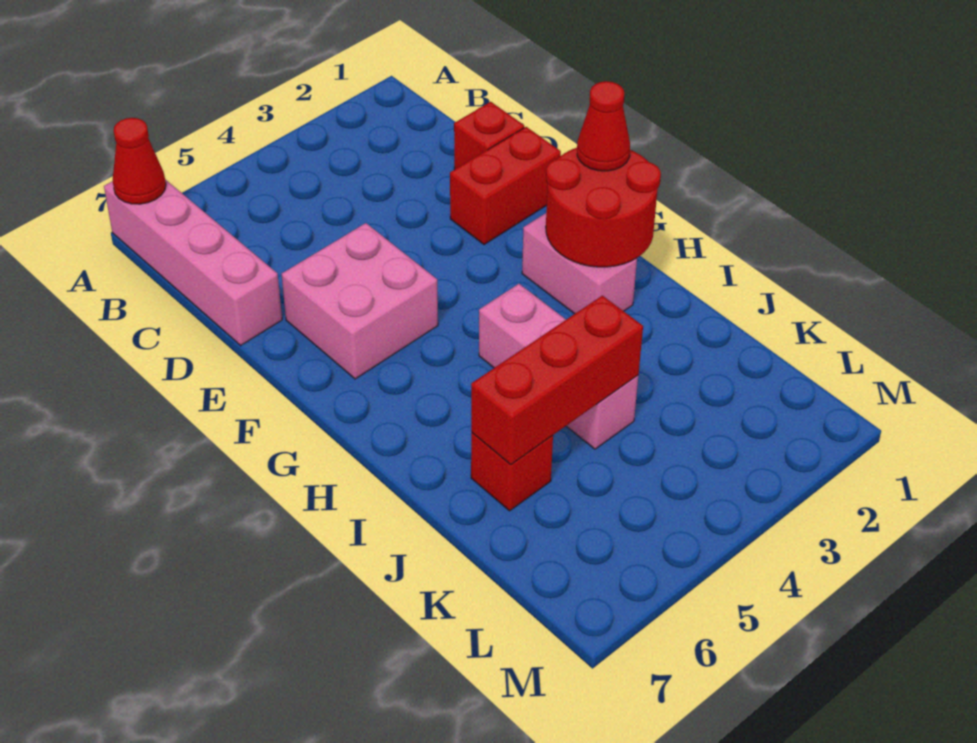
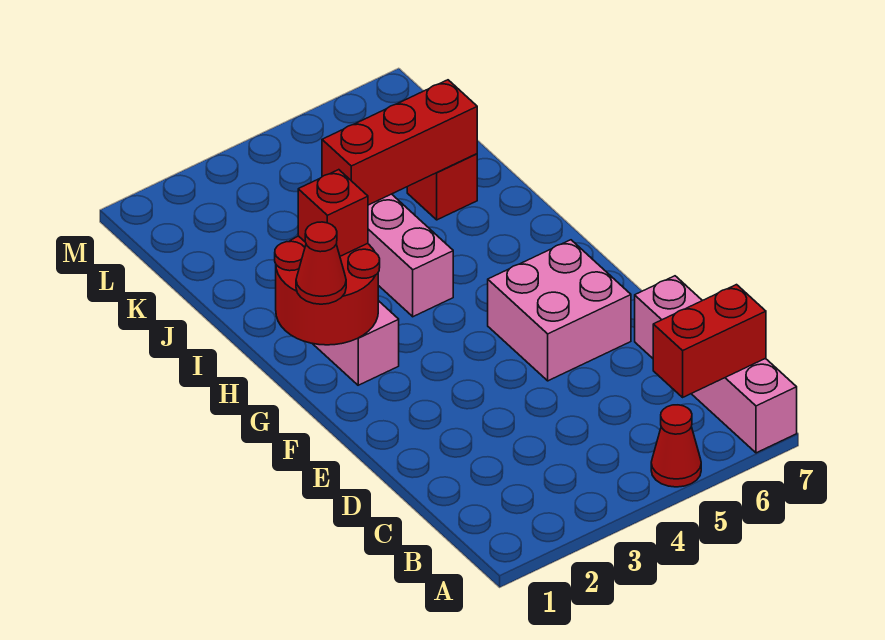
red 1x1 cone [113,118,166,204] -> red 1x1 cone moved to [651,405,701,487]
red 1x1 brick [454,102,524,170] -> red 1x1 brick moved to [298,170,368,256]
red 1x2 brick [450,127,561,244] -> red 1x2 brick moved to [653,285,766,397]

